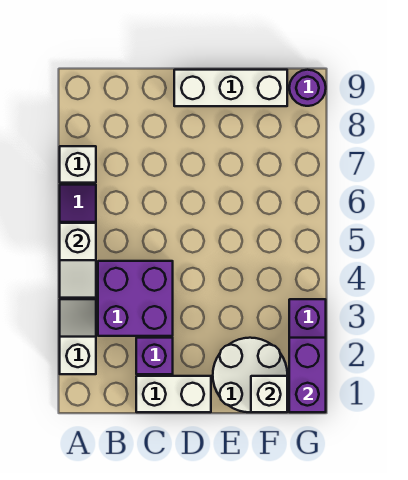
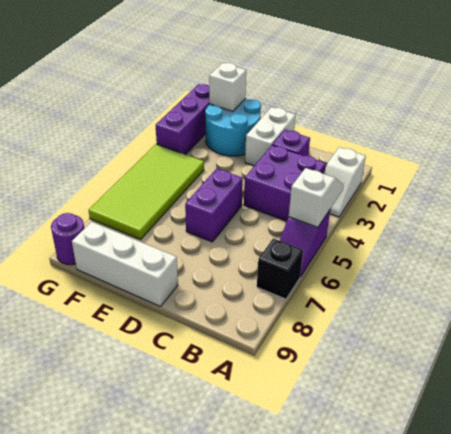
white 1x1 brick [60,146,96,183] -> black 1x1 brick [257,238,303,299]
white 1x2 brick [136,376,211,412] -> white 1x2 brick turned to [245,107,296,166]
white 2x2 round brick [213,338,287,412] -> cyan 2x2 round brick [205,99,261,156]
none -> lime 2x4 tile [89,144,204,239]
purple 1x2 brick [289,338,326,412] -> purple 1x2 brick moved to [185,169,243,242]

